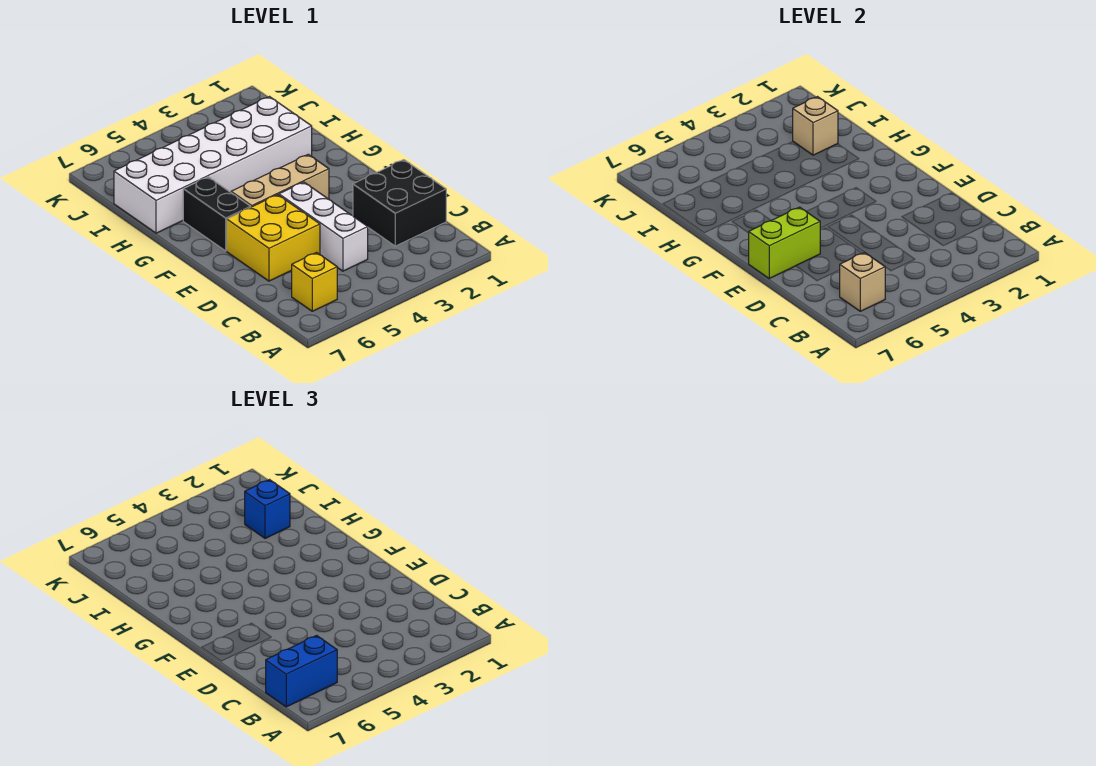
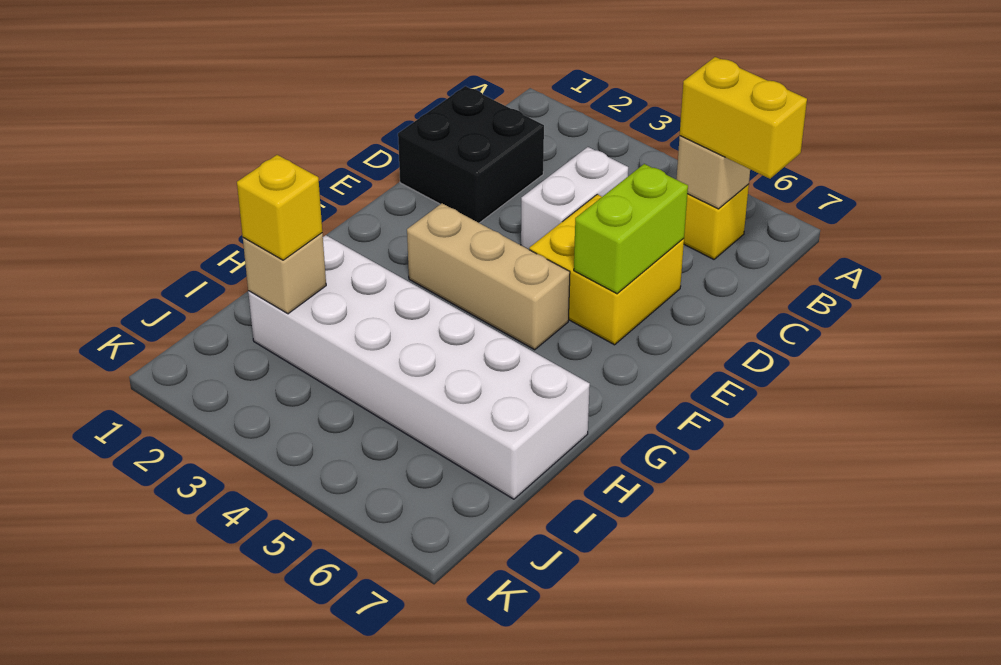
blue 1x2 brick [266,636,337,707] -> yellow 1x2 brick [680,57,807,179]
white 1x3 brick [279,182,368,271] -> white 1x2 brick [521,147,628,249]
lime 1x2 brick [749,207,820,278] -> lime 1x2 brick turned to [574,164,688,294]
black 1x2 brick [183,177,251,251] -> none
blue 1x1 brick [245,480,290,538] -> yellow 1x1 brick [237,155,322,260]

